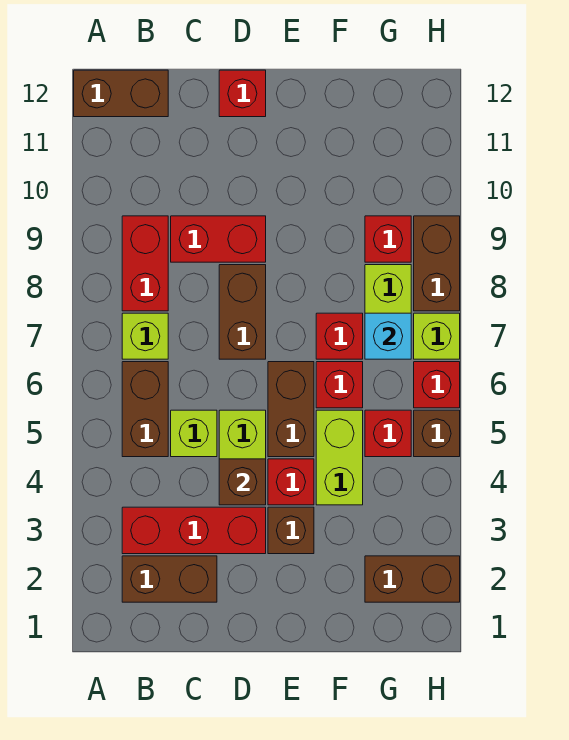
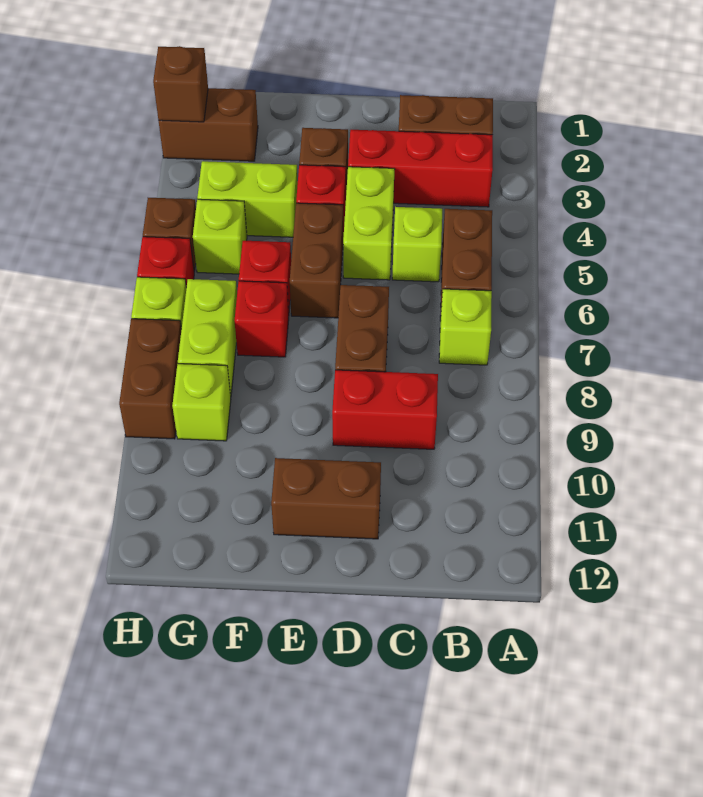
brown 1x2 brick [74,70,168,117] -> brown 1x2 brick moved to [271,458,381,539]
red 1x2 brick [122,216,168,311] -> none
brown 1x1 brick [219,459,266,505] -> brown 1x1 brick moved to [153,46,208,122]
red 1x1 brick [219,70,266,117] -> none
lime 1x2 brick [316,410,363,505] -> lime 1x2 brick turned to [197,161,298,237]
red 1x1 brick [365,410,411,457] -> lime 1x1 brick [193,199,247,274]
cyan 1x1 brick [365,313,411,359] -> none
red 1x1 brick [365,216,411,262] -> lime 1x1 brick [172,364,231,441]

